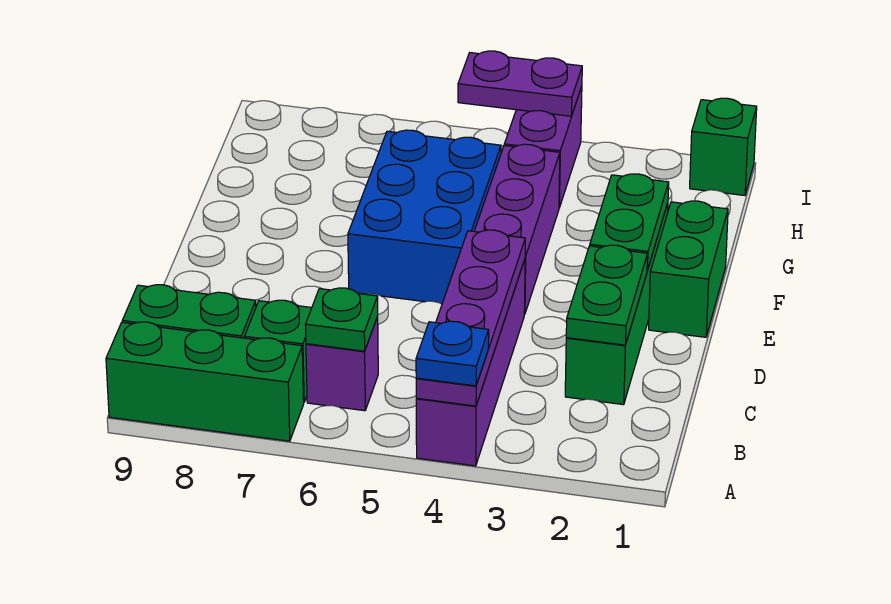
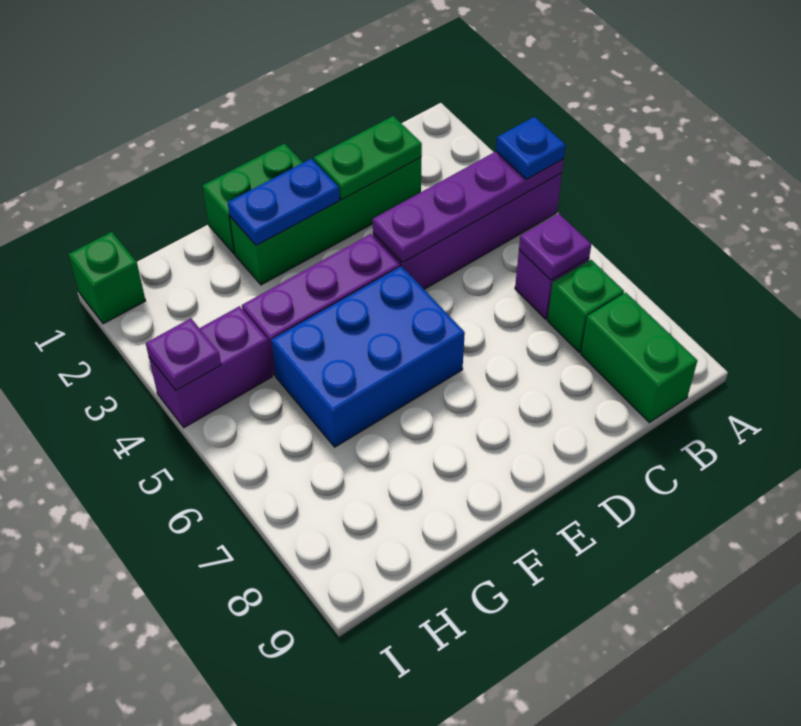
green 1x3 brick [106,322,304,441] -> none
green 1x1 plate [305,288,378,351] -> purple 1x1 plate [519,214,591,280]
green 1x2 plate [590,174,669,270] -> blue 1x2 plate [228,159,340,245]
purple 1x2 plate [458,51,582,116] -> purple 1x1 plate [146,318,221,390]

